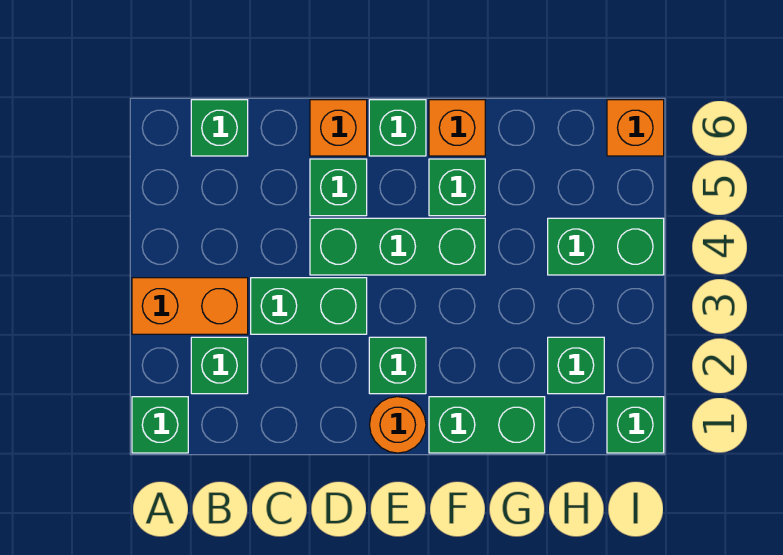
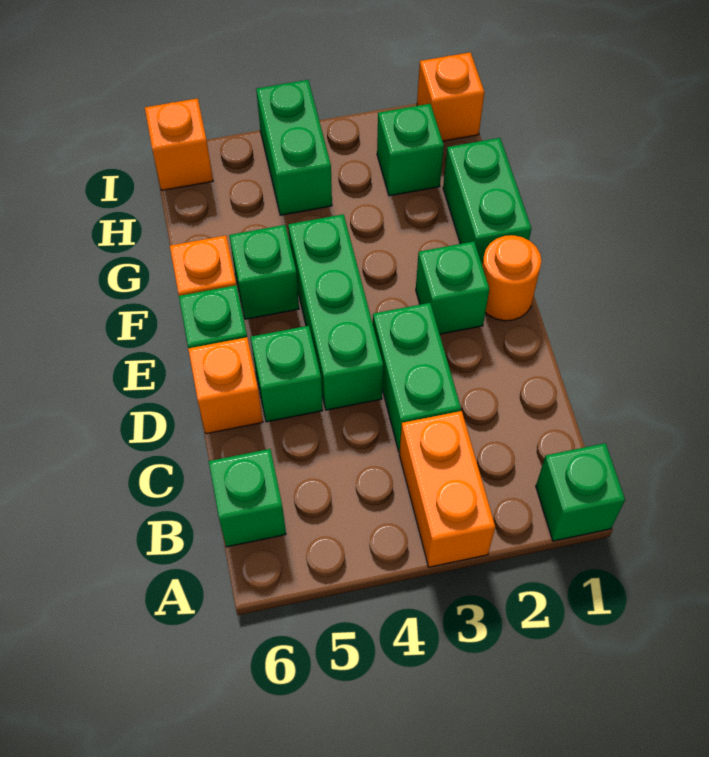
green 1x1 brick [191,337,248,394] -> none
green 1x1 brick [607,397,664,453] -> orange 1x1 brick [417,52,484,141]

